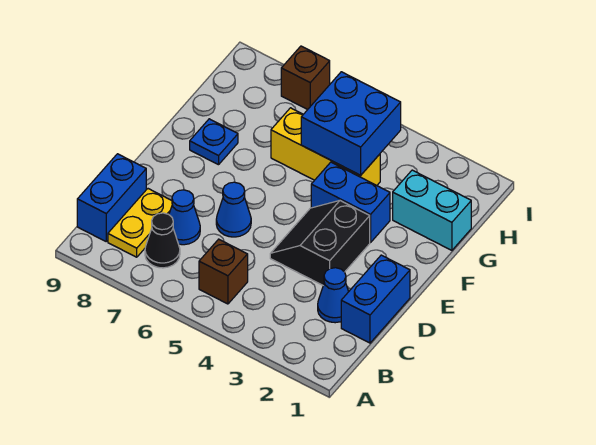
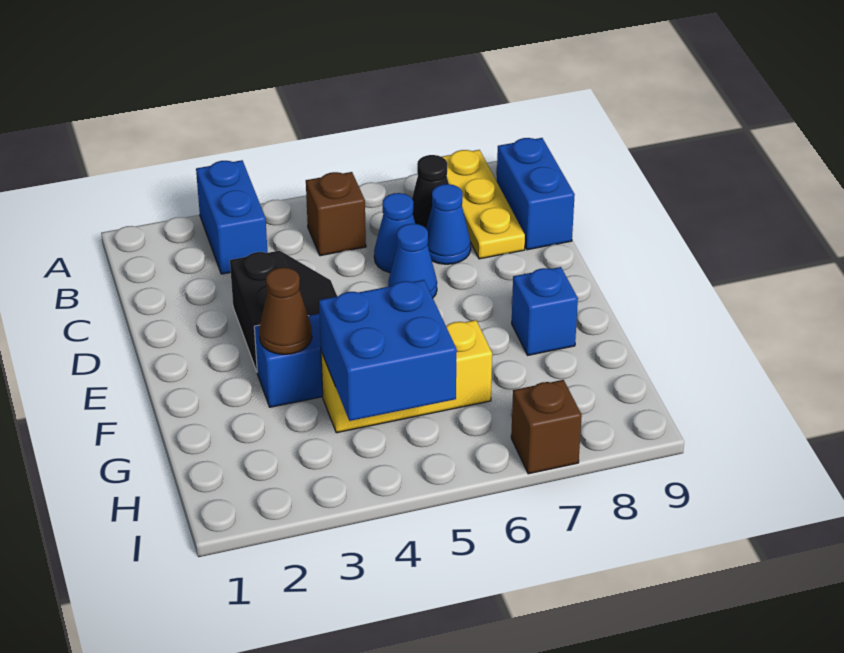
yellow 1x2 plate [108,189,172,257] -> yellow 1x3 plate [442,150,525,259]
blue 1x2 brick [341,255,410,343] -> blue 1x2 brick moved to [196,160,268,274]
blue 1x1 cone [318,268,349,323] -> blue 1x1 cone moved to [374,193,415,273]
none -> brown 1x1 cone [259,267,312,354]
blue 1x1 plate [190,119,238,165] -> blue 1x1 brick [512,267,578,355]
cyan 1x2 brick [393,170,471,250] -> none

